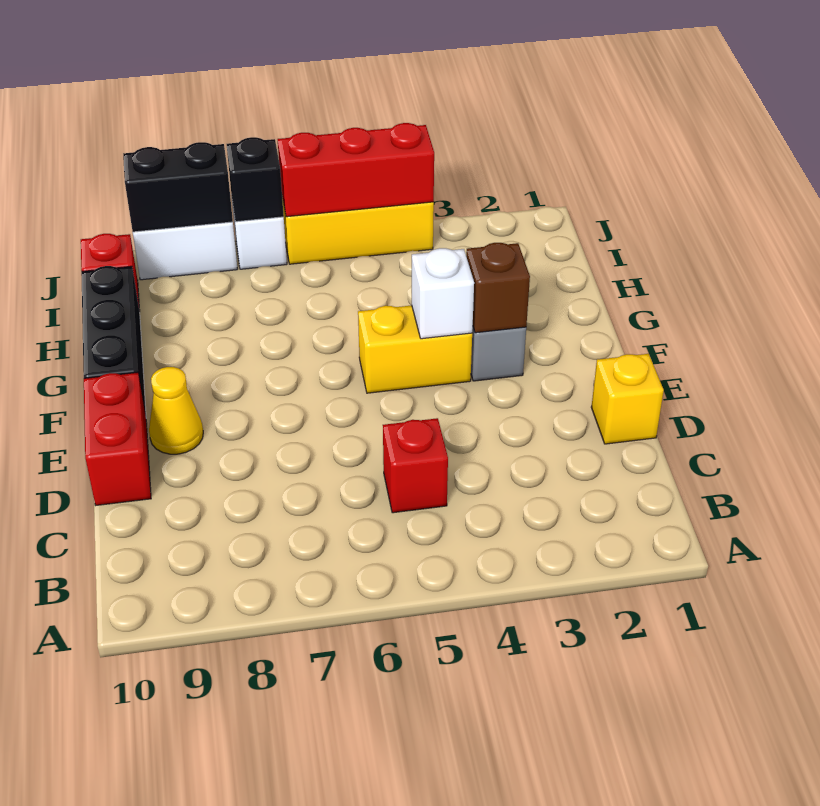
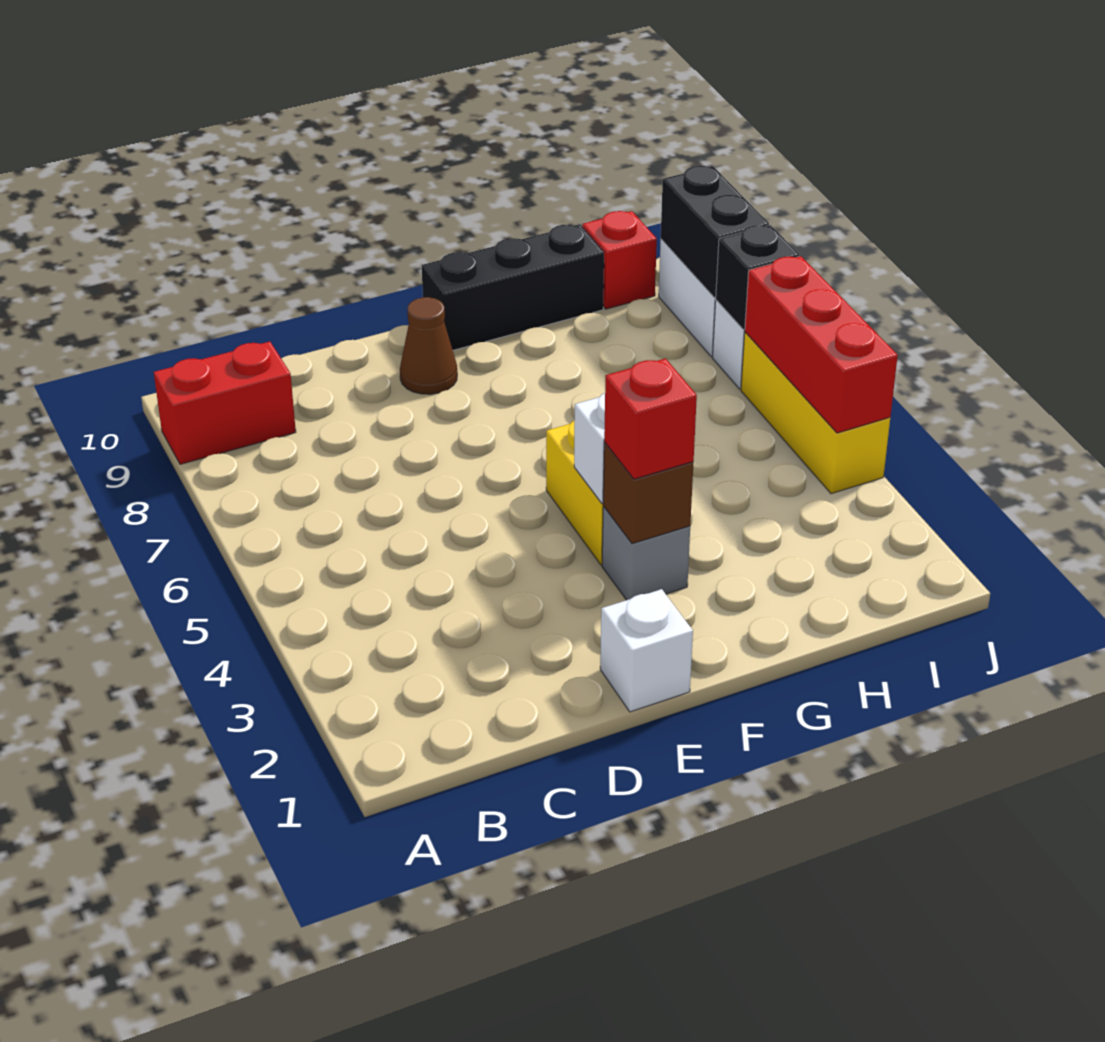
red 1x1 brick [383,418,448,513] -> red 1x1 brick moved to [604,359,697,479]
yellow 1x1 brick [591,354,664,444] -> none
red 1x2 brick [84,372,151,505] -> red 1x2 brick moved to [154,341,296,464]
none -> white 1x1 brick [600,589,693,712]
yellow 1x1 cone [149,367,203,454] -> brown 1x1 cone [400,297,457,394]

